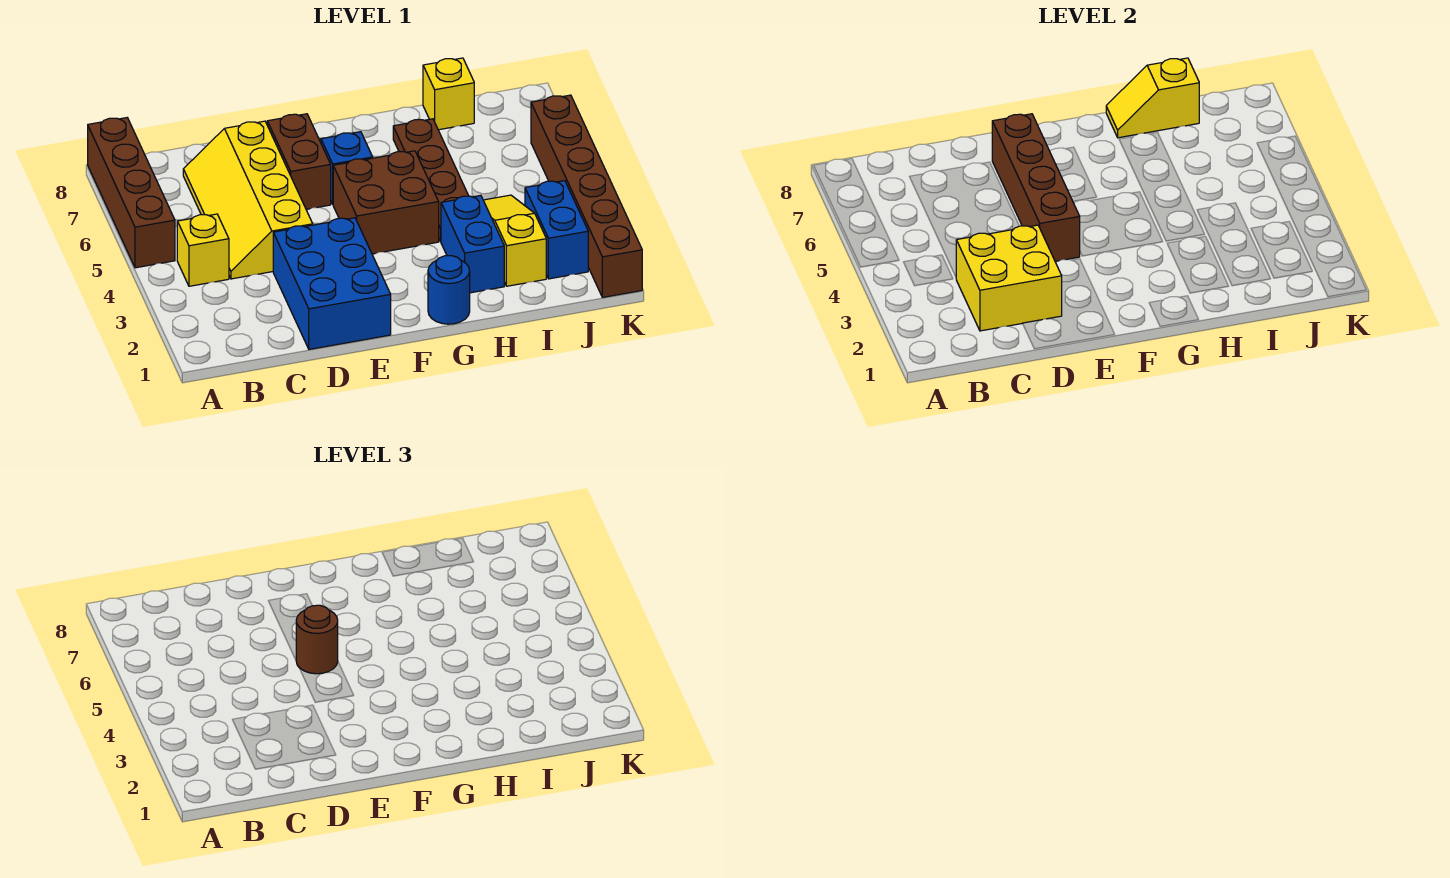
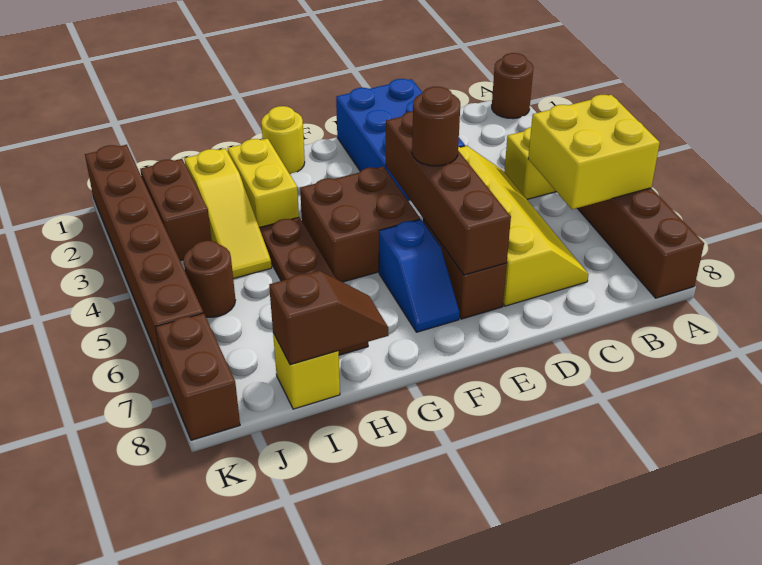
none -> brown 1x1 round brick [492,53,533,119]
yellow 2x2 brick [956,225,1062,331] -> yellow 2x2 brick moved to [528,95,660,209]
blue 1x1 round brick [428,256,470,324] -> yellow 1x1 round brick [261,106,305,174]
blue 1x2 brick [441,195,504,293] -> yellow 1x2 brick [228,138,299,227]
yellow 1x2 slope [1106,58,1199,138] -> brown 1x2 slope [269,271,388,365]
blue 1x2 brick [525,181,588,279] -> brown 1x2 brick [140,159,212,261]
none -> brown 1x1 round brick [183,241,236,317]
none -> brown 1x2 brick [156,313,240,440]

